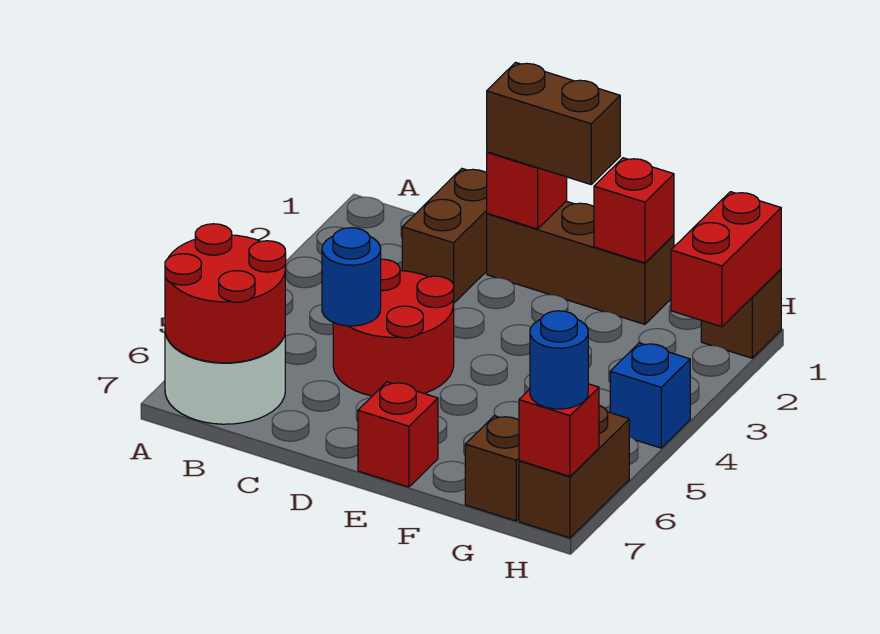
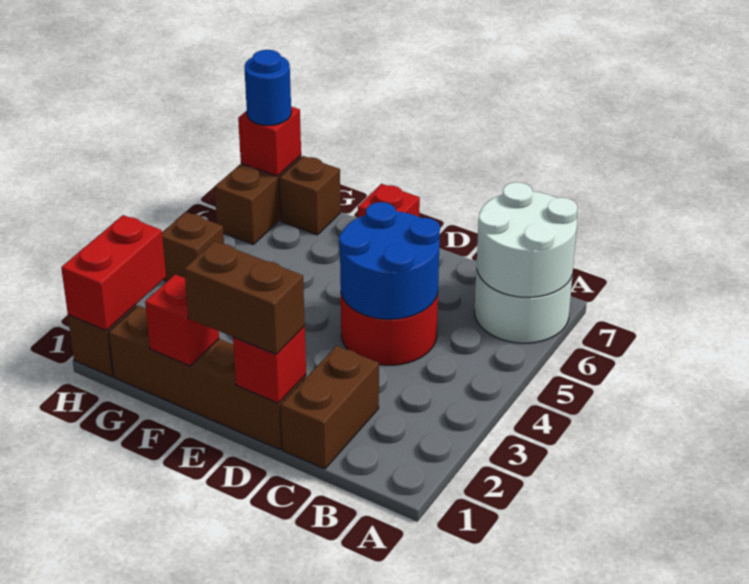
red 2x2 round brick [165,224,286,363] -> white 2x2 round brick [477,182,577,297]
blue 1x1 round brick [322,228,381,326] -> blue 2x2 round brick [339,202,440,319]
brown 1x3 brick [487,201,674,324] -> brown 1x4 brick [109,306,306,450]
blue 1x1 brick [610,343,690,448] -> brown 1x1 brick [162,212,224,281]

